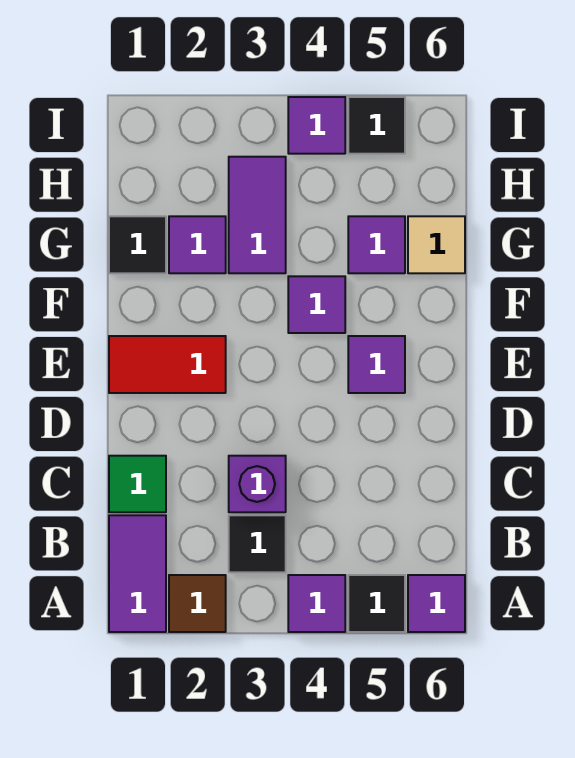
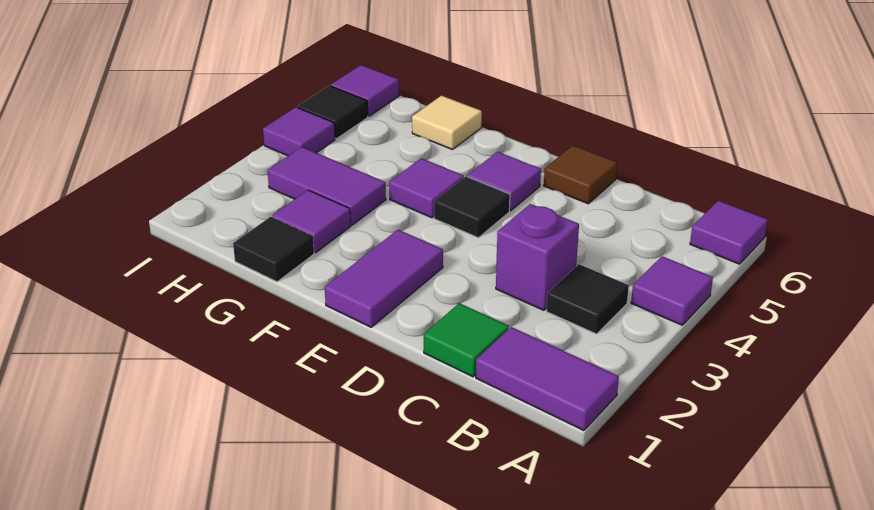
brown 1x1 tile [169,575,226,632] -> brown 1x1 tile moved to [544,145,617,204]
black 1x1 tile [348,575,405,632] -> black 1x1 tile moved to [434,177,510,238]
red 1x2 tile [109,336,226,393] -> purple 1x2 tile [325,230,443,327]
purple 1x1 tile [348,216,405,273] -> purple 1x1 tile moved to [331,65,399,116]

